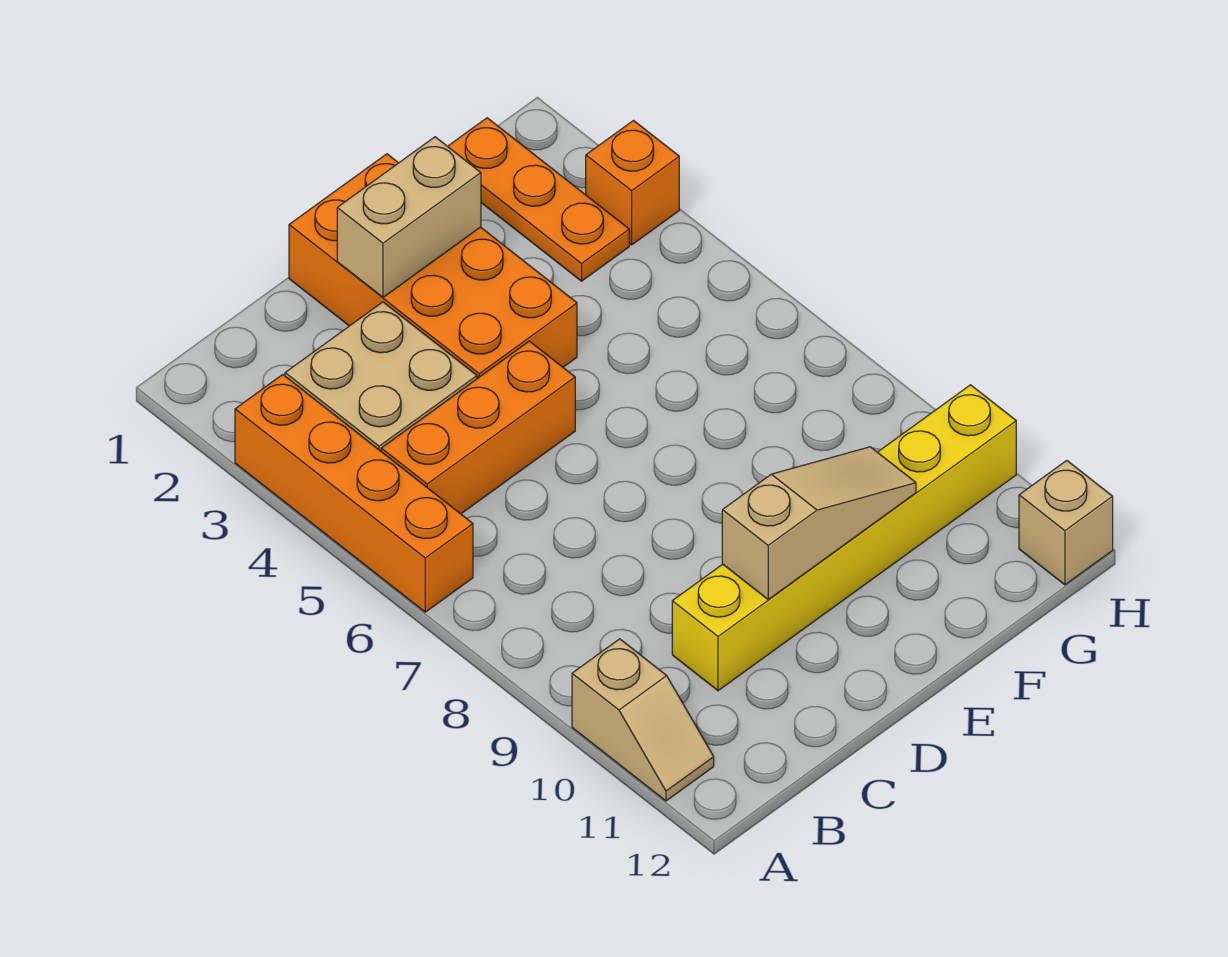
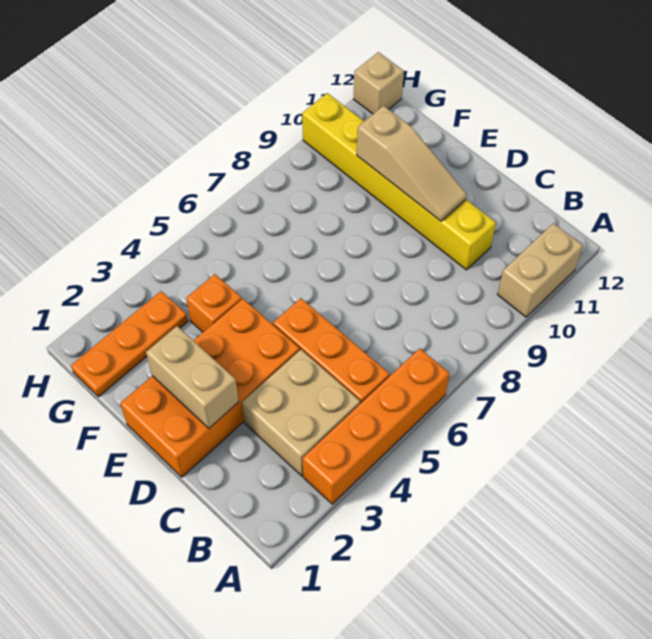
tan 1x2 slope [572,639,714,801] -> tan 1x2 brick [497,223,583,317]
tan 1x3 slope [722,447,916,599] -> tan 1x3 slope turned to [357,106,467,221]
orange 1x1 brick [586,121,679,245] -> orange 1x1 brick moved to [186,274,242,332]

